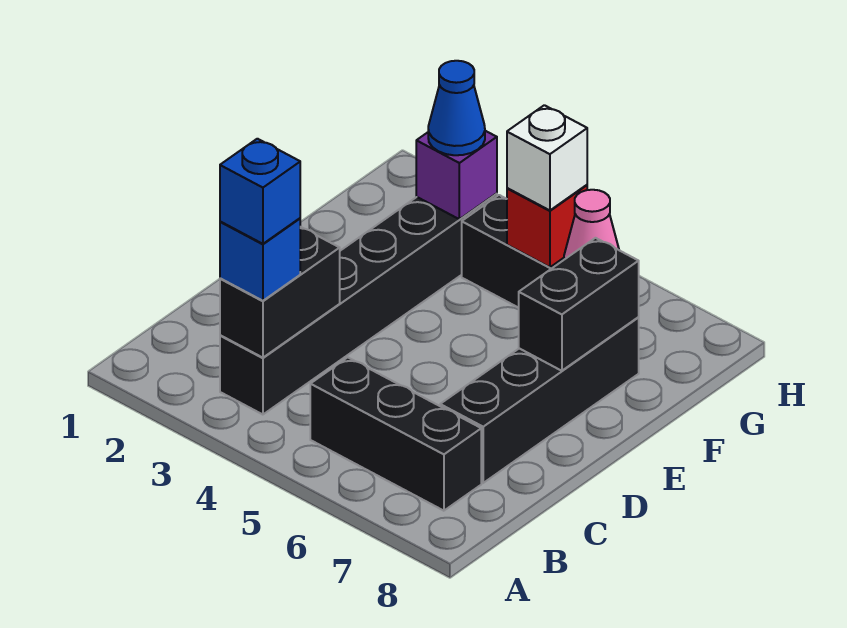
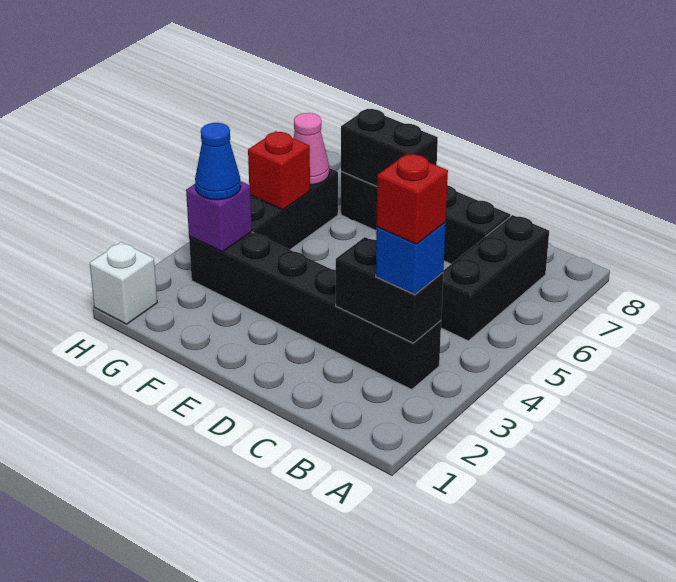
blue 1x1 brick [220,139,300,244] -> red 1x1 brick [376,153,448,244]
white 1x1 brick [507,105,587,210] -> white 1x1 brick moved to [90,242,157,324]

